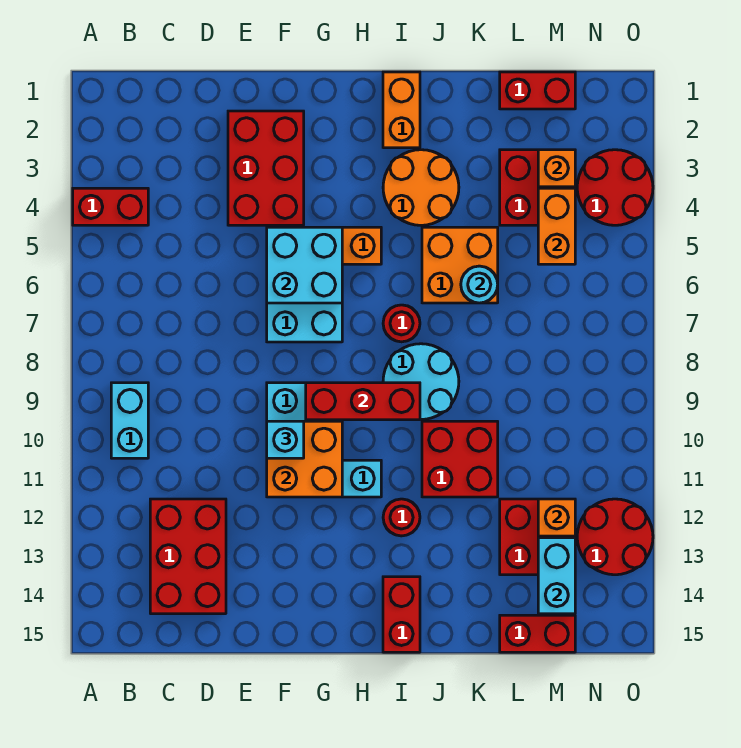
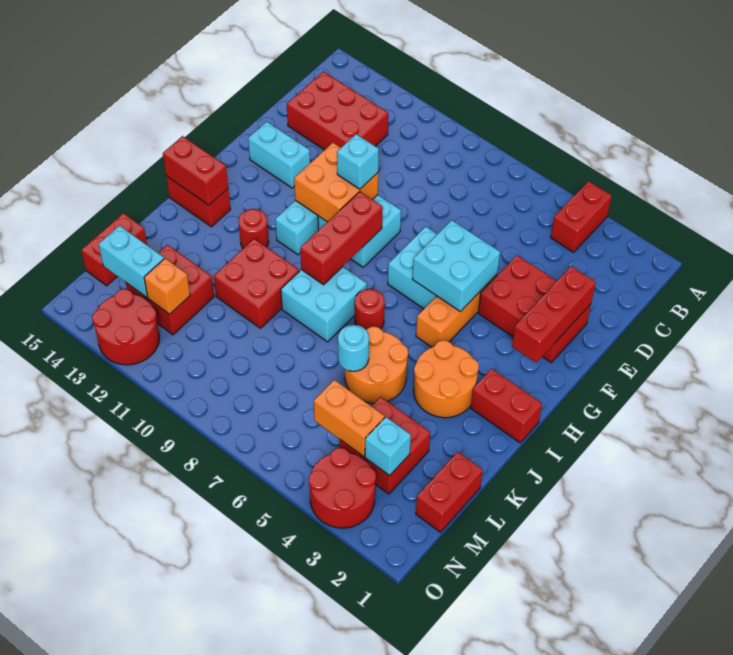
cyan 1x2 brick [111,383,148,458] -> cyan 1x2 brick moved to [248,122,310,188]
none -> red 1x3 brick [512,266,596,363]
orange 1x2 brick [383,72,420,148] -> red 1x2 brick [471,369,542,443]
cyan 2x2 round brick [383,344,459,419] -> cyan 2x2 brick [281,267,367,342]
none -> red 1x2 brick [163,136,228,205]
orange 2x2 brick [422,227,498,303] -> orange 2x2 round brick [345,327,408,403]
orange 1x1 brick [538,150,575,187] -> cyan 1x1 brick [365,417,411,476]

